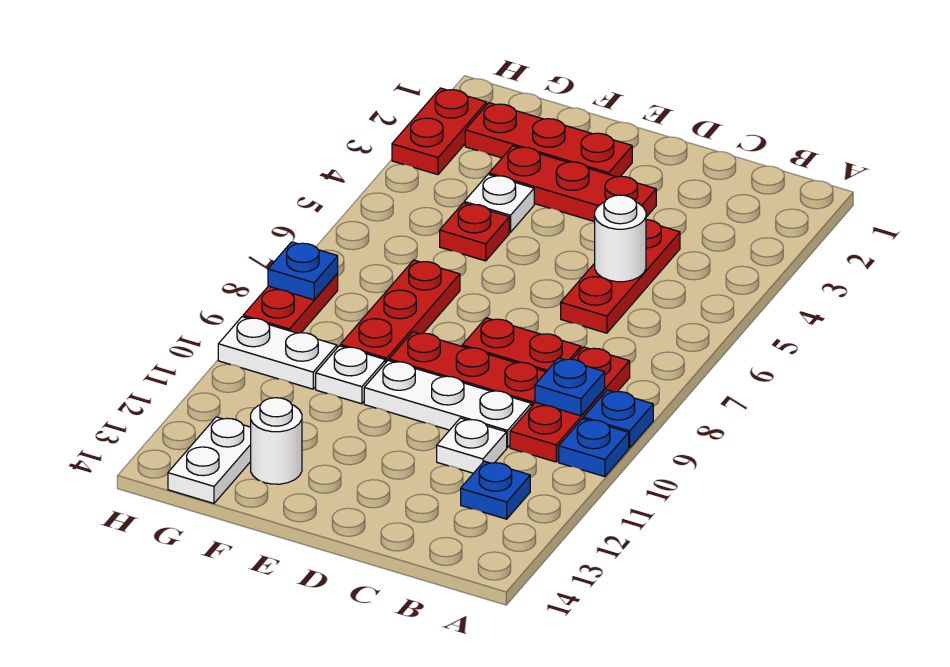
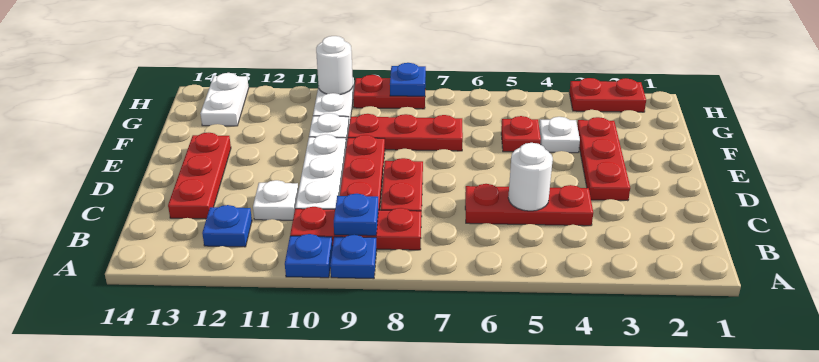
red 1x3 plate [465,103,632,177] -> red 1x3 plate moved to [168,133,231,219]
white 1x1 round brick [251,398,302,484] -> white 1x1 round brick moved to [316,36,353,95]
white 1x2 plate [168,417,251,503] -> white 1x2 plate turned to [200,73,249,126]

